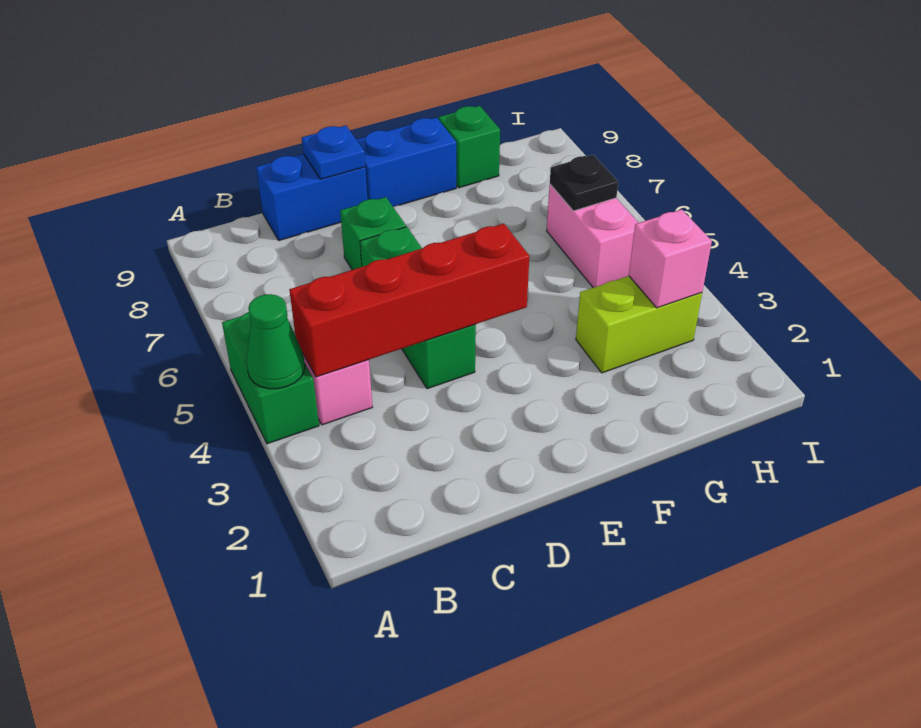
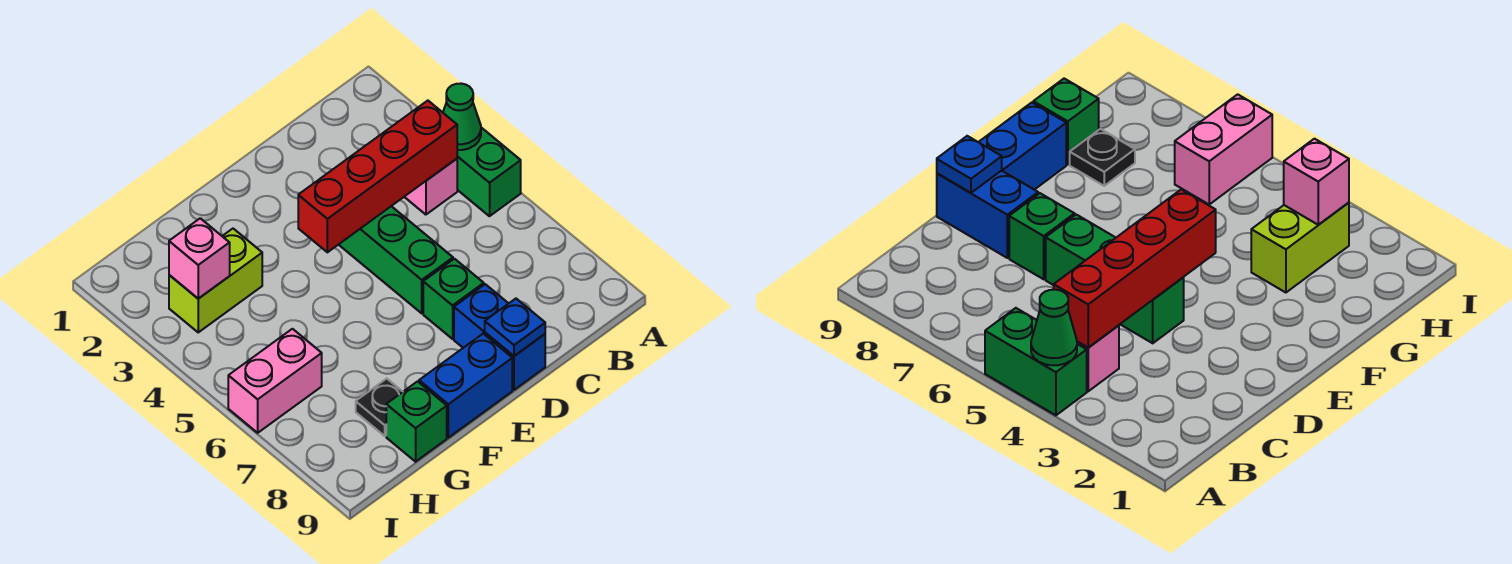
blue 1x2 brick [256,154,367,240] -> blue 1x2 brick turned to [454,284,545,390]
pink 1x2 brick [547,184,638,288] -> pink 1x2 brick turned to [228,329,322,433]
black 1x1 plate [550,155,618,211] -> black 1x1 plate moved to [356,379,403,436]

